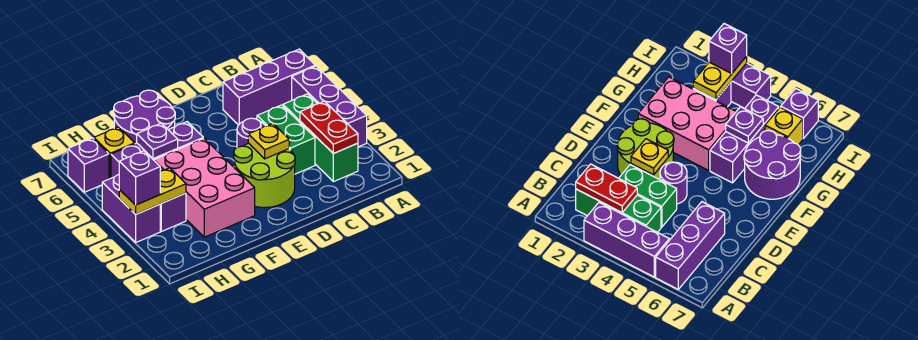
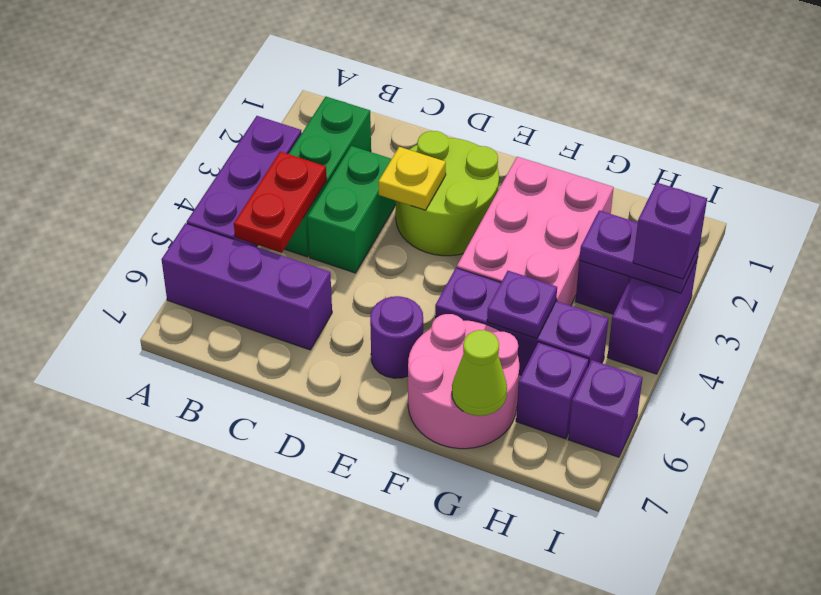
red 1x2 plate [300,101,358,154] -> red 1x2 plate moved to [234,152,327,253]
purple 1x1 round brick [237,118,265,147] -> purple 1x1 round brick moved to [370,296,423,378]
purple 2x2 round brick [114,90,175,144] -> pink 2x2 round brick [408,314,519,449]
none -> lime 1x1 cone [452,330,507,416]
yellow 1x2 plate [119,168,186,214] -> purple 1x2 plate [579,210,700,293]
yellow 1x1 brick [94,127,135,179] -> purple 1x1 brick [516,342,589,439]

